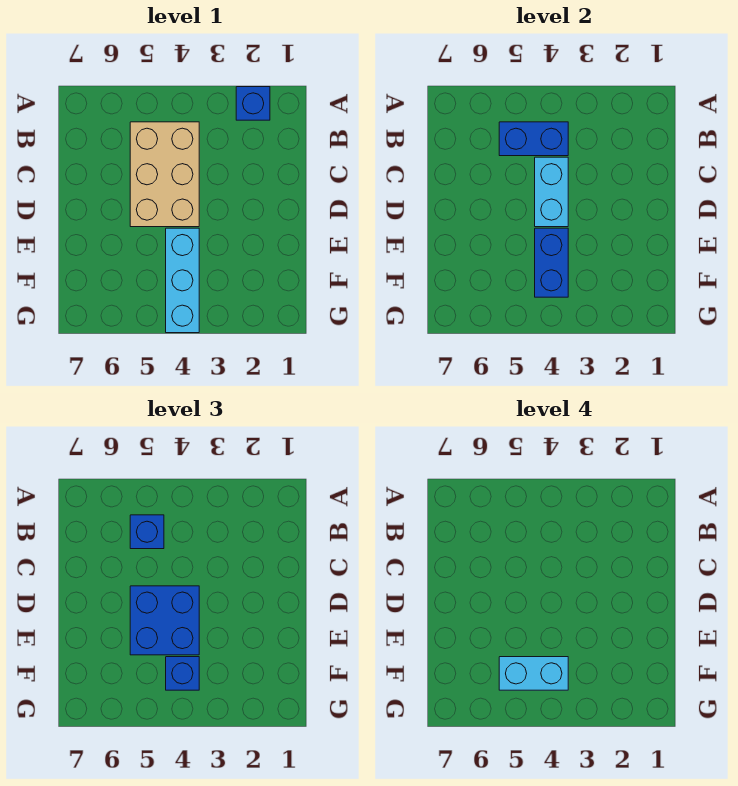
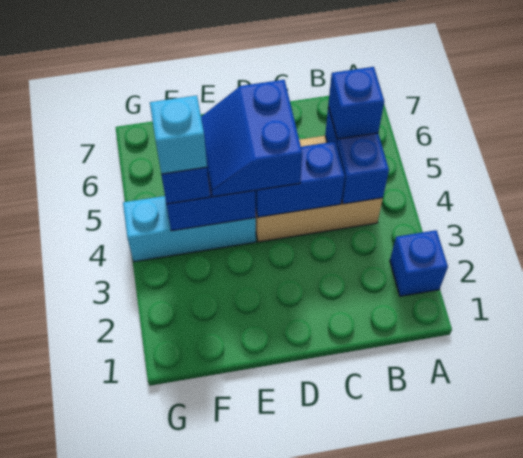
cyan 1x2 brick [535,157,568,227] -> blue 1x2 brick [255,142,345,217]
blue 2x2 brick [130,586,199,655] -> blue 2x2 slope [201,80,302,197]
cyan 1x2 brick [499,657,568,690] -> cyan 1x1 brick [150,95,207,174]

